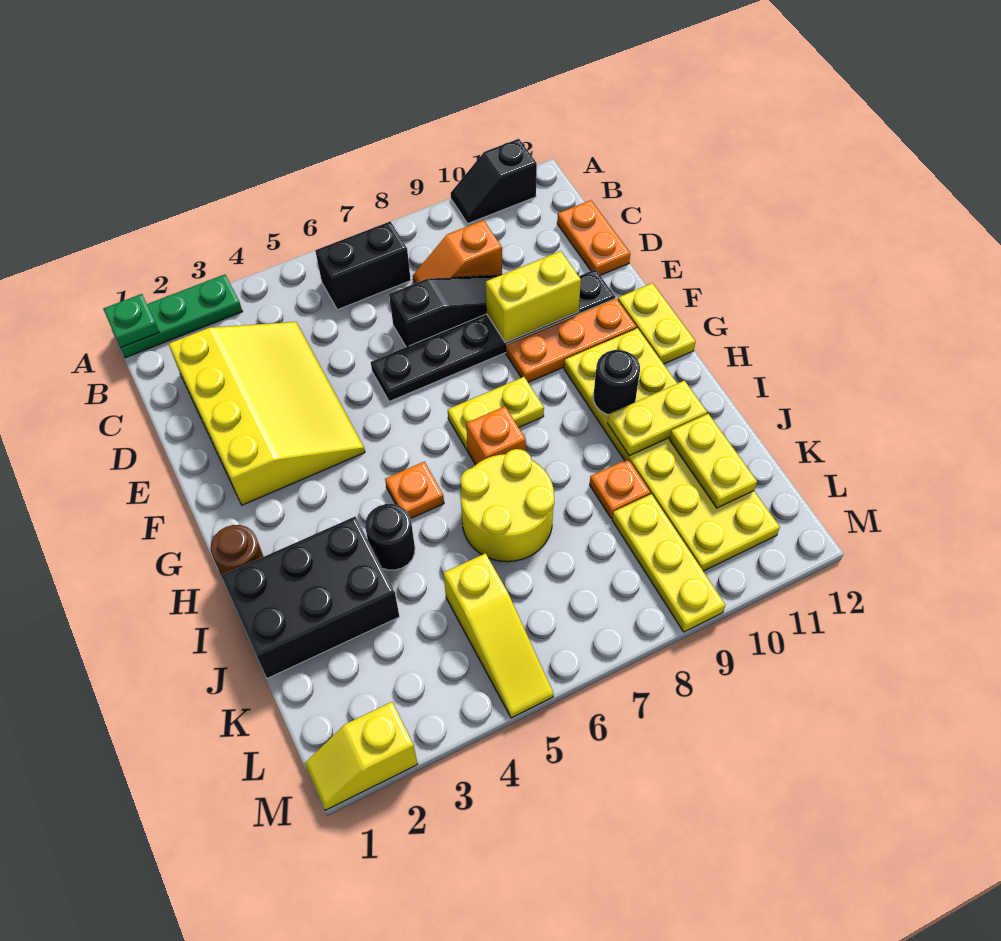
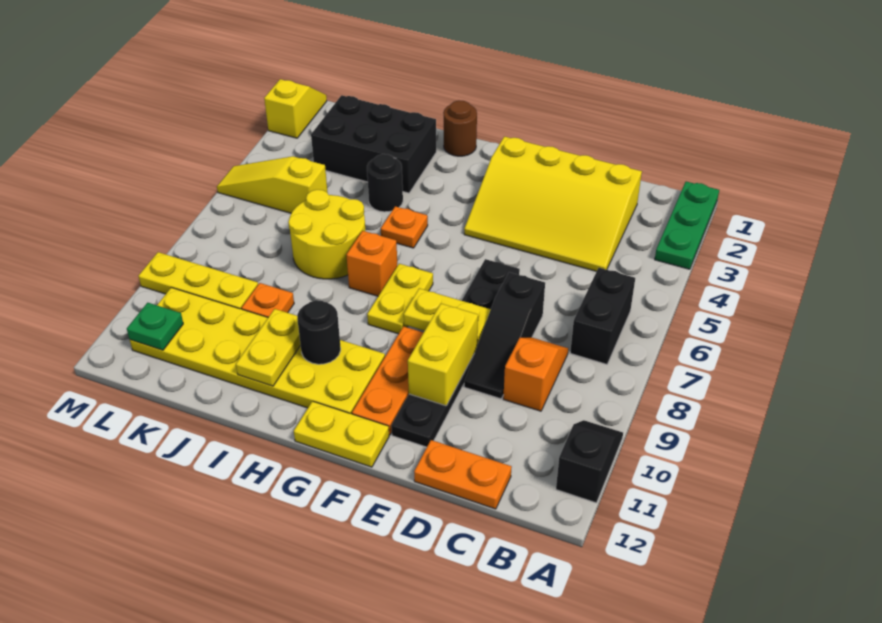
green 1x1 plate [103,294,159,348] -> green 1x1 plate moved to [127,303,183,350]
black 2x3 brick [221,517,399,679] -> black 2x3 brick turned to [311,95,436,193]
yellow 1x2 plate [669,414,757,508] -> yellow 1x2 plate moved to [404,288,491,345]

